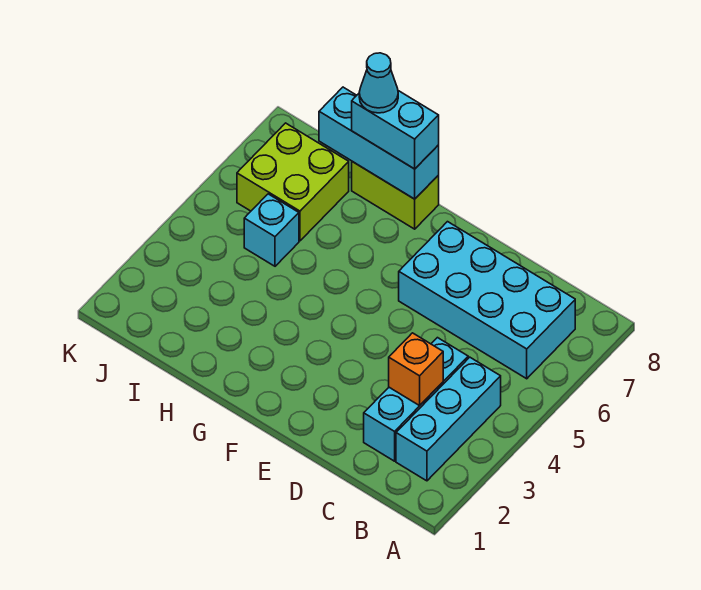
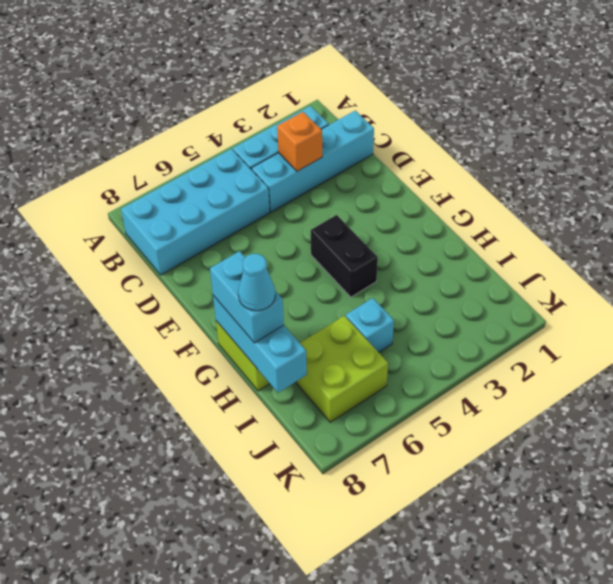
cyan 2x4 brick [399,222,575,379] -> cyan 2x4 brick turned to [121,149,270,275]
cyan 1x3 brick [364,338,468,461] -> cyan 1x4 brick [252,110,374,212]
none -> black 1x2 brick [311,215,378,297]

